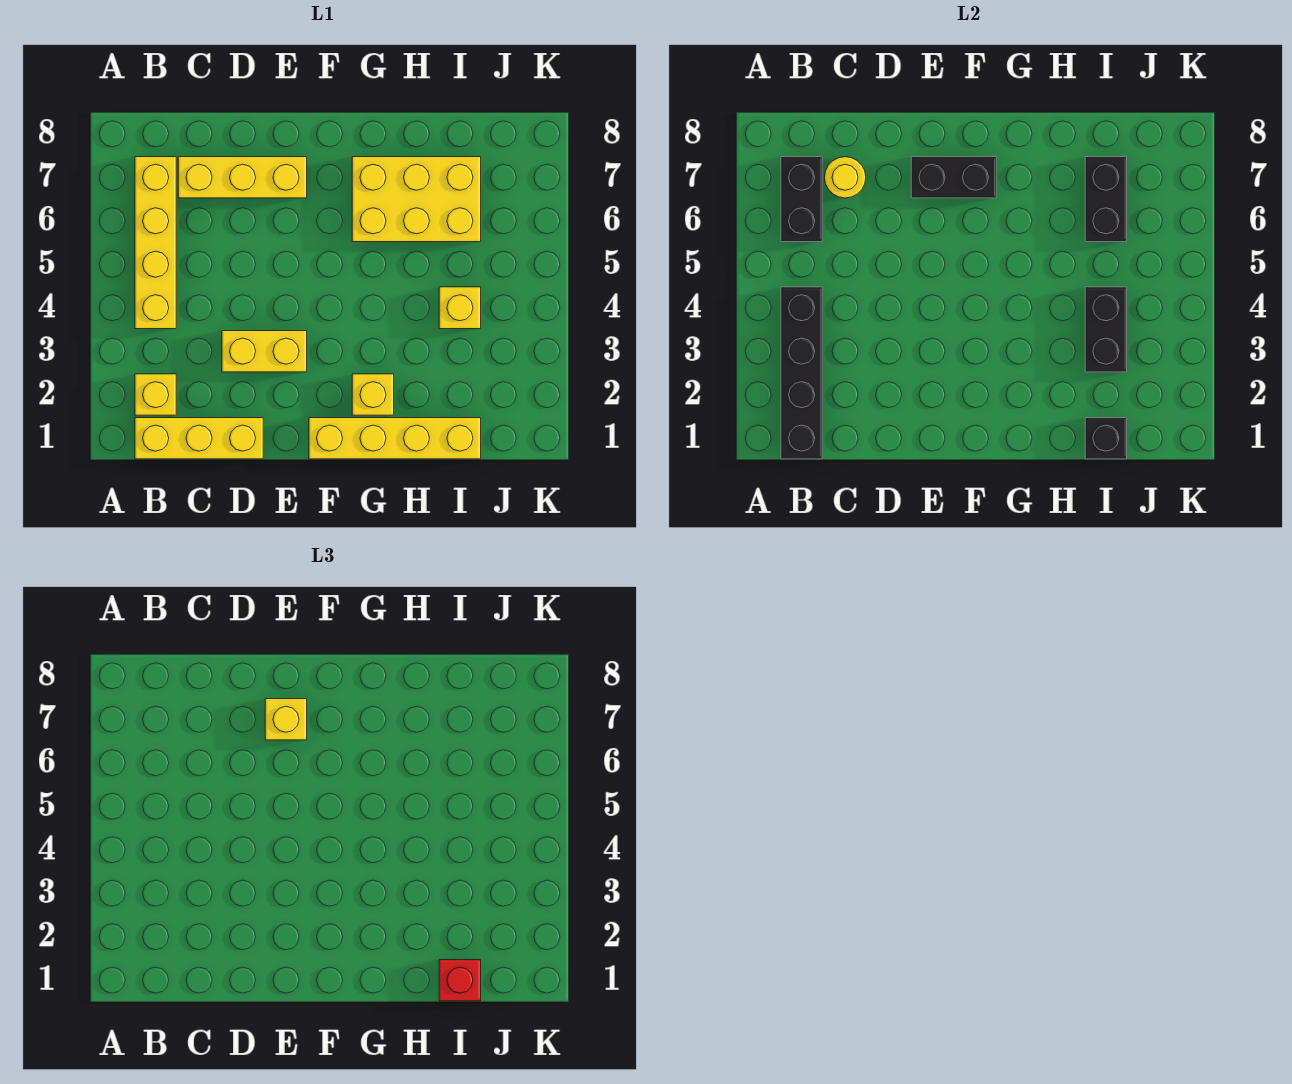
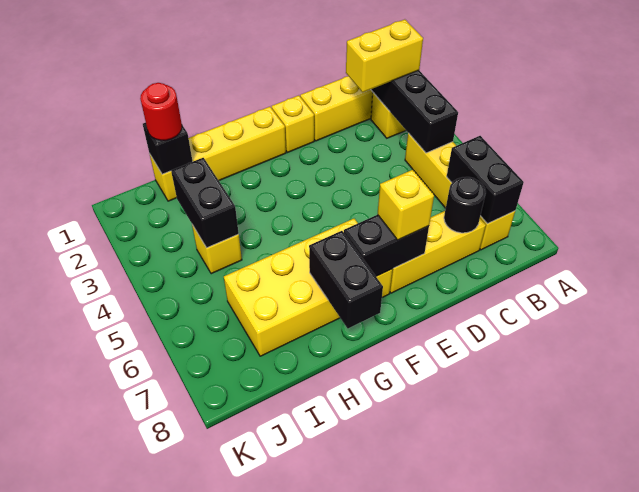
yellow 1x1 round brick [824,157,866,198] -> black 1x1 round brick [444,177,486,233]
yellow 1x2 brick [222,331,307,372] -> yellow 1x2 brick moved to [346,19,423,92]
yellow 1x1 brick [352,374,394,415] -> yellow 1x1 brick moved to [272,95,314,153]
yellow 2x3 brick [352,157,481,242] -> yellow 2x4 brick [224,219,392,356]
red 1x1 brick [439,960,481,1001] -> red 1x1 round brick [140,83,182,140]
black 1x2 brick [1085,157,1127,242] -> black 1x2 brick moved to [309,231,383,328]

